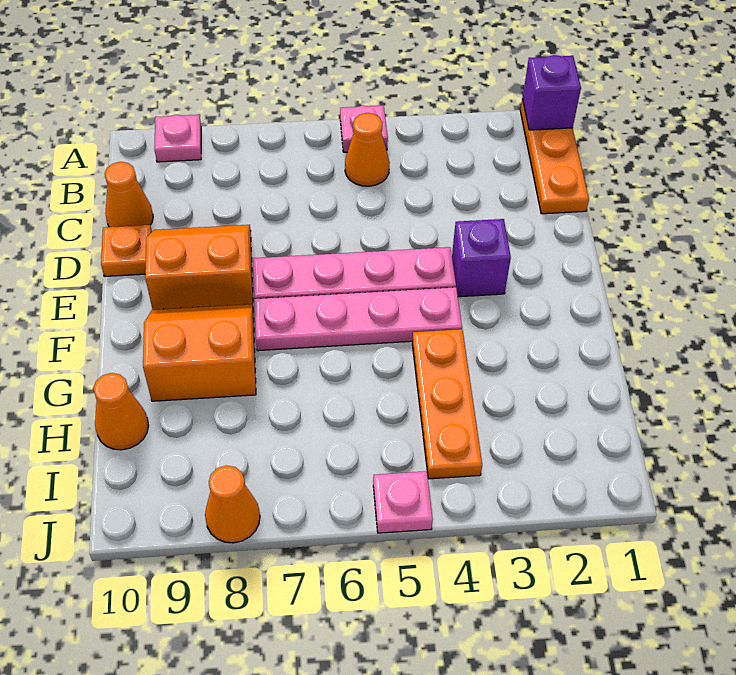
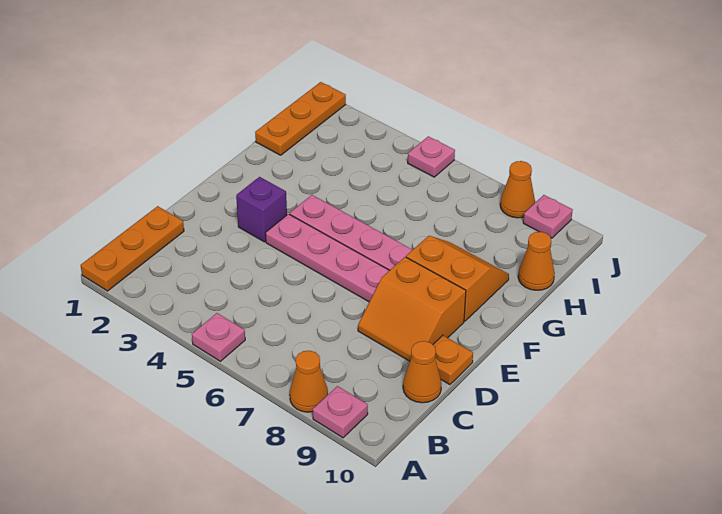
purple 1x1 brick [523,55,581,130] -> none
orange 1x1 cone [345,113,390,186] -> orange 1x1 cone moved to [290,351,328,412]
orange 2x2 slope [143,304,256,401] -> orange 2x2 slope turned to [406,236,509,321]
orange 1x3 plate [412,329,482,479] -> orange 1x3 plate moved to [255,82,346,155]
none -> pink 1x1 plate [523,195,573,238]

